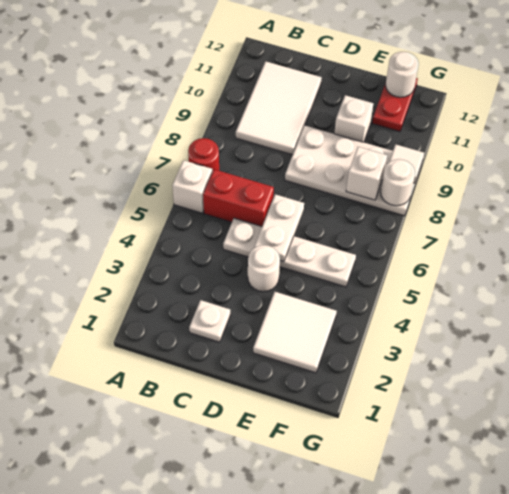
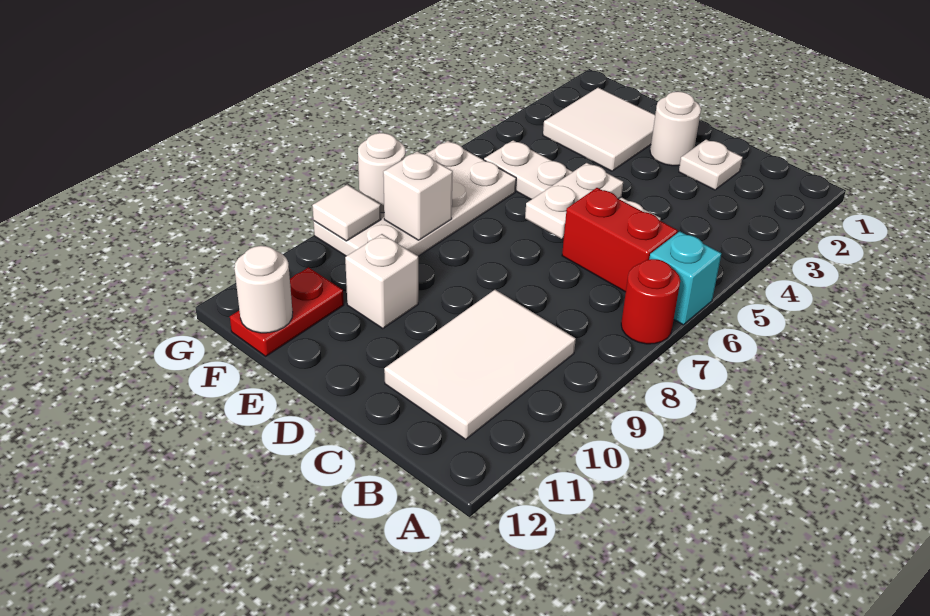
white 1x1 brick [172,160,212,213] -> cyan 1x1 brick [649,231,721,325]
white 1x1 round brick [248,245,280,292] -> white 1x1 round brick moved to [650,92,701,166]
white 2x4 plate [285,125,422,216] -> white 2x4 plate turned to [313,141,516,256]

